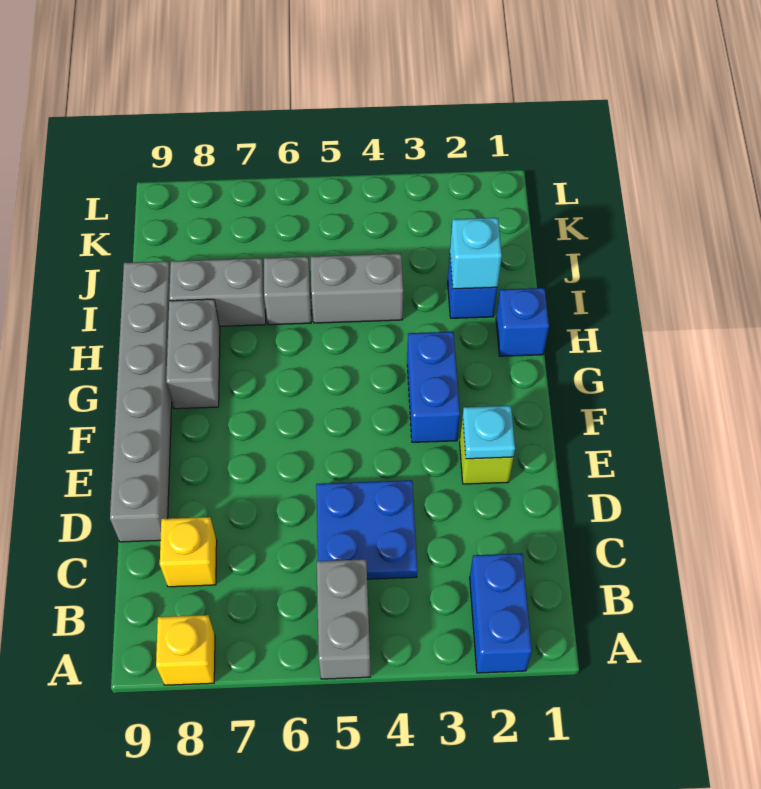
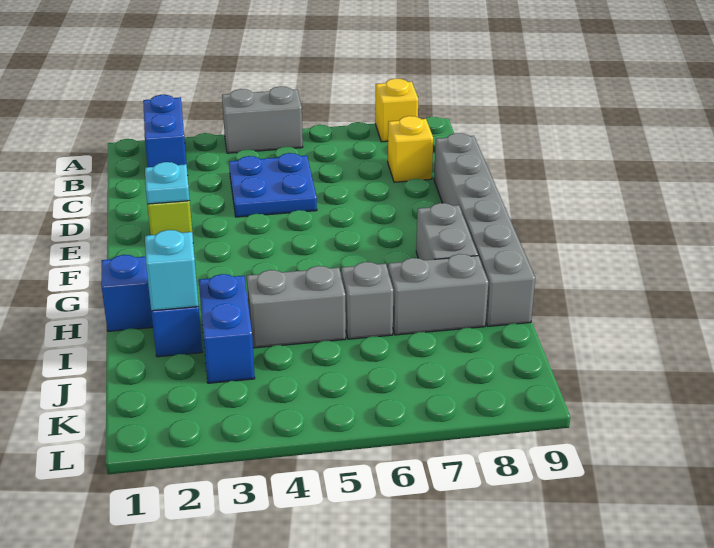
grey 1x2 brick [317,559,371,679] -> grey 1x2 brick turned to [222,86,303,153]
blue 1x2 brick [407,332,460,442] -> blue 1x2 brick moved to [199,274,255,383]

